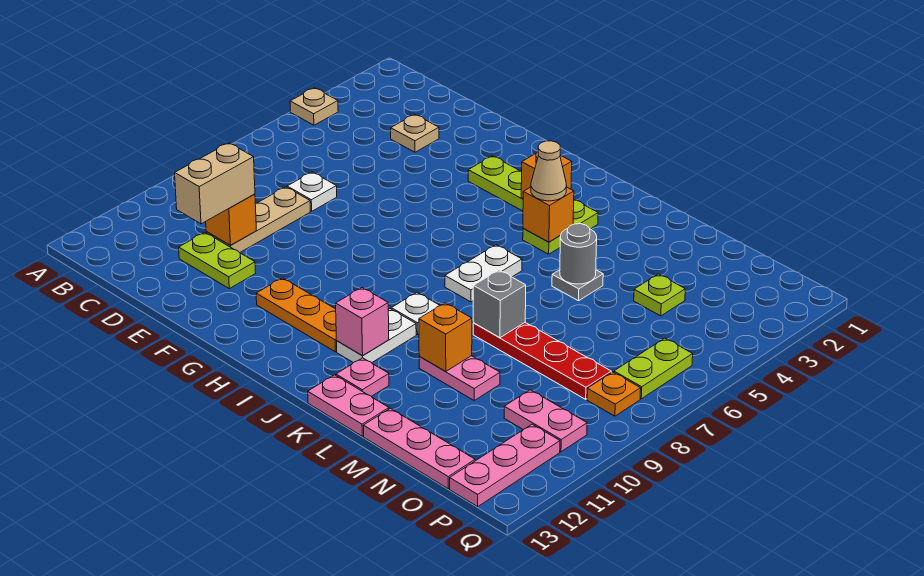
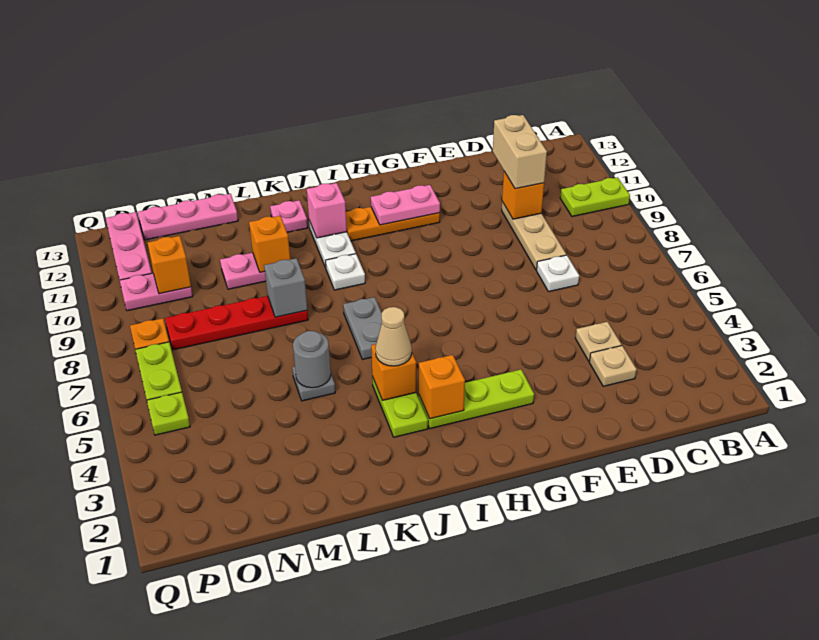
tan 1x1 plate [290,88,338,125] -> tan 1x1 plate moved to [575,322,621,361]
lime 1x2 plate [179,233,256,289] -> lime 1x2 plate moved to [560,177,630,217]
white 1x2 plate [445,245,522,302] -> grey 1x2 plate [343,297,382,360]
pink 1x2 plate [308,375,389,436] -> pink 1x2 plate moved to [371,185,440,225]
lime 1x1 plate [634,274,685,316] -> lime 1x1 plate moved to [147,392,190,435]
none -> orange 1x1 brick [148,236,191,294]

